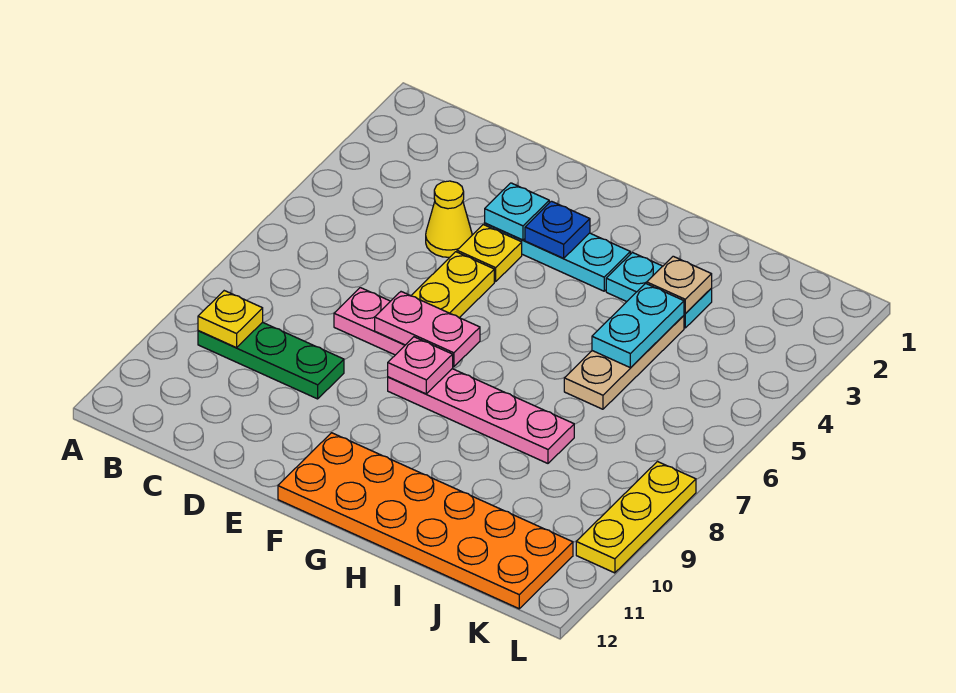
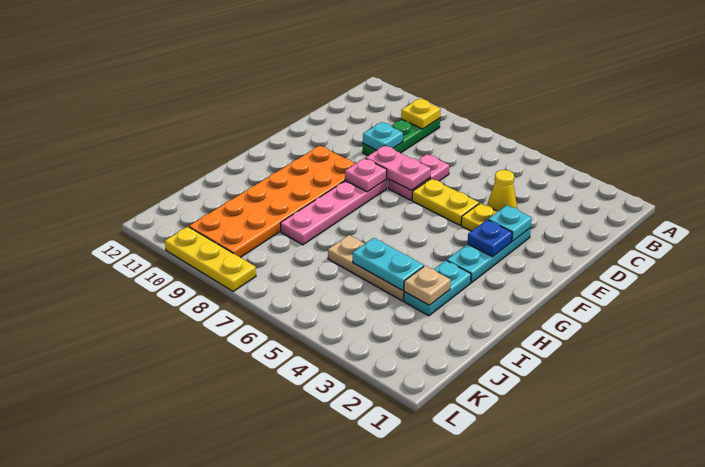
none -> cyan 1x1 plate [363,122,403,150]
pink 1x2 plate [375,292,480,367] -> pink 1x2 plate turned to [366,145,431,190]
orange 2x6 plate [278,433,573,609] -> orange 2x6 plate moved to [189,146,355,258]

